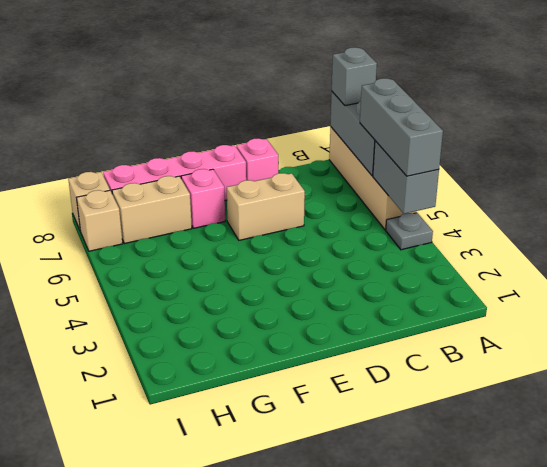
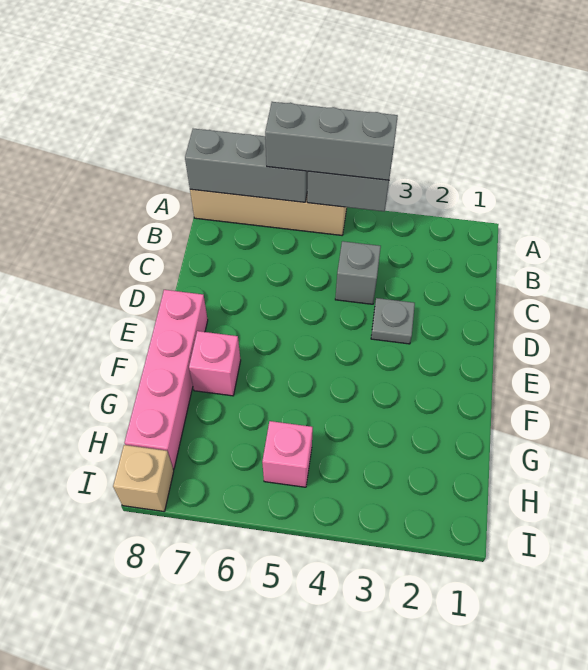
grey 1x1 plate [386,213,433,250] -> grey 1x1 plate moved to [371,298,415,344]
grey 1x1 brick [332,47,377,106] -> grey 1x1 brick moved to [335,241,381,304]
tan 1x2 brick [227,173,305,240] -> none
pink 1x1 brick [236,138,278,181] -> pink 1x1 brick moved to [262,421,313,487]
tan 1x2 brick [112,176,192,244] -> none
tan 1x1 brick [76,190,123,251] -> none

